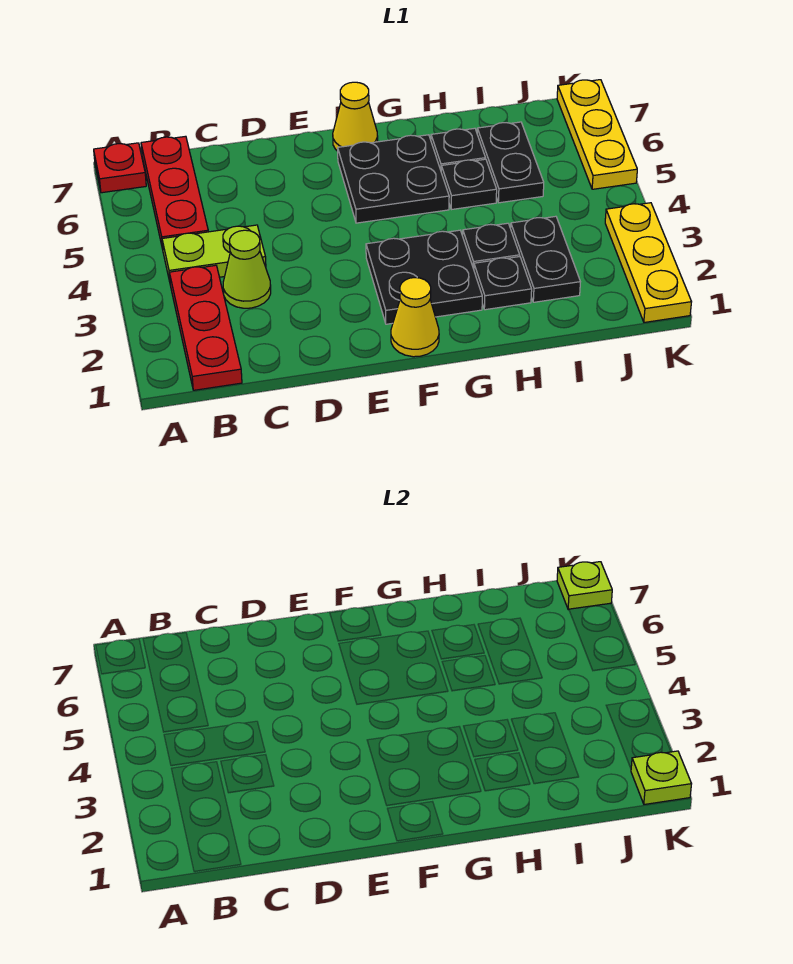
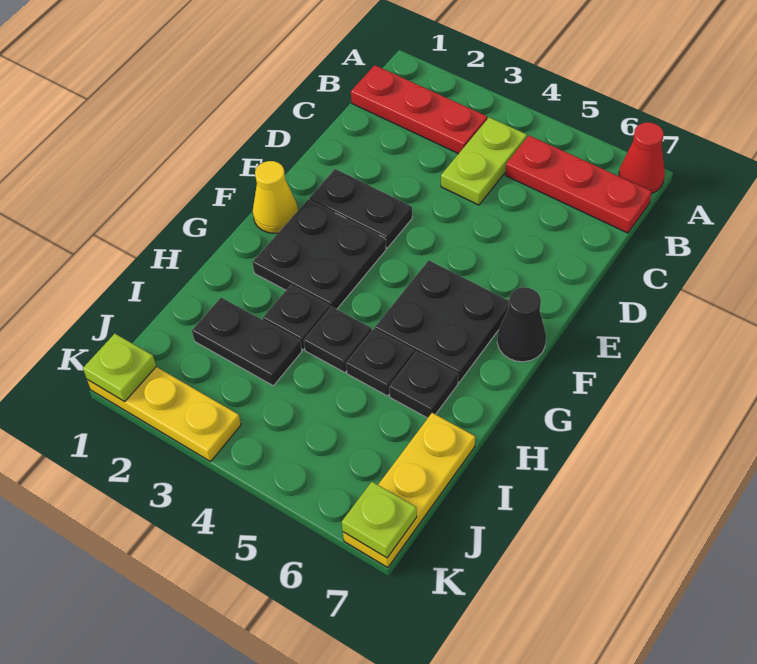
red 1x1 plate [94,143,146,193] -> red 1x1 cone [619,122,665,194]
lime 1x1 cone [223,230,271,308] -> none
yellow 1x1 cone [333,82,378,151] -> black 1x1 cone [497,287,546,362]
black 1x1 plate [474,257,532,310] -> black 1x1 plate moved to [304,307,372,373]
black 1x2 plate [477,122,544,203] -> black 1x2 plate moved to [309,169,412,248]
yellow 1x3 plate [557,80,637,189] -> yellow 1x3 plate turned to [343,413,475,568]

